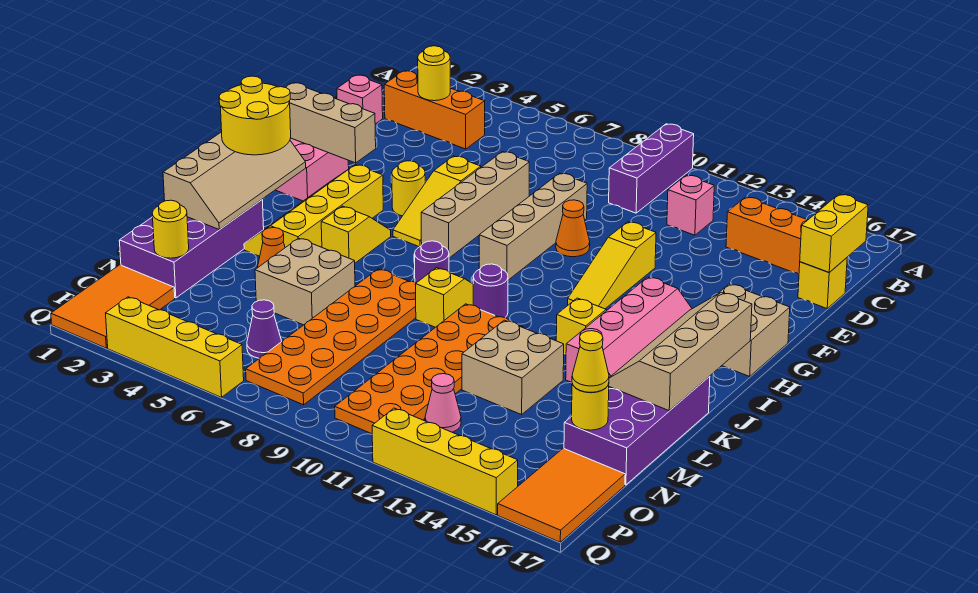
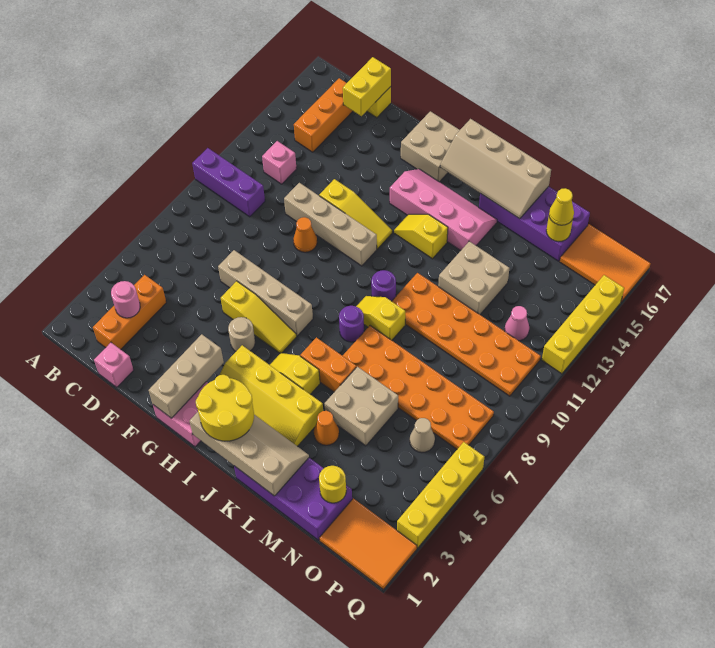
yellow 1x1 round brick [418,46,450,101] -> pink 1x1 round brick [111,281,140,318]
yellow 1x2 brick [800,194,868,272] -> yellow 1x2 brick turned to [343,57,391,116]
tan 1x4 brick [479,173,587,280] -> tan 1x4 brick moved to [284,183,377,266]
yellow 1x1 round brick [392,161,425,216] -> tan 1x1 round brick [228,317,255,351]
none -> orange 1x2 brick [300,337,356,392]
purple 1x1 cone [247,300,282,358] -> tan 1x1 cone [410,418,435,452]

